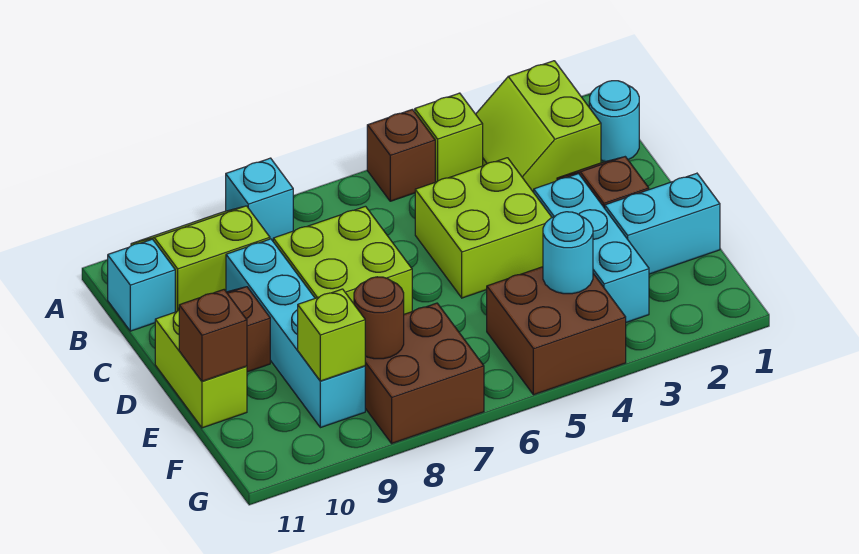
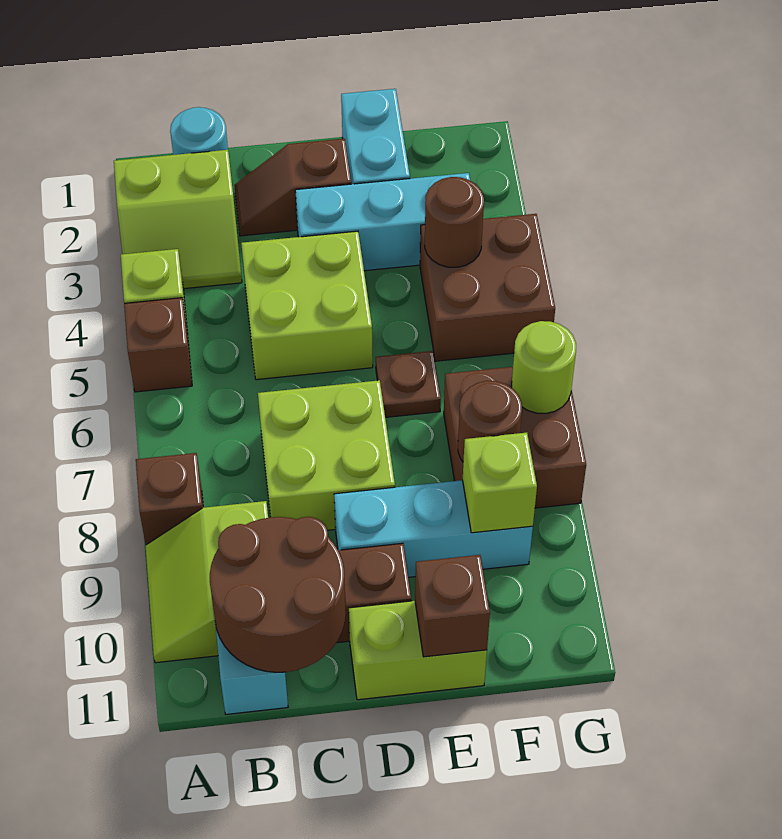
cyan 1x1 brick [226,158,293,241] -> brown 1x1 brick [136,453,203,545]
none -> brown 2x2 round brick [210,517,346,672]
cyan 1x4 brick [226,239,365,428] -> cyan 1x3 brick [334,480,533,577]
none -> brown 1x1 plate [376,351,441,417]
cyan 1x1 round brick [543,212,593,294] -> brown 1x1 round brick [425,177,484,267]
none -> lime 1x1 round brick [512,321,576,413]

